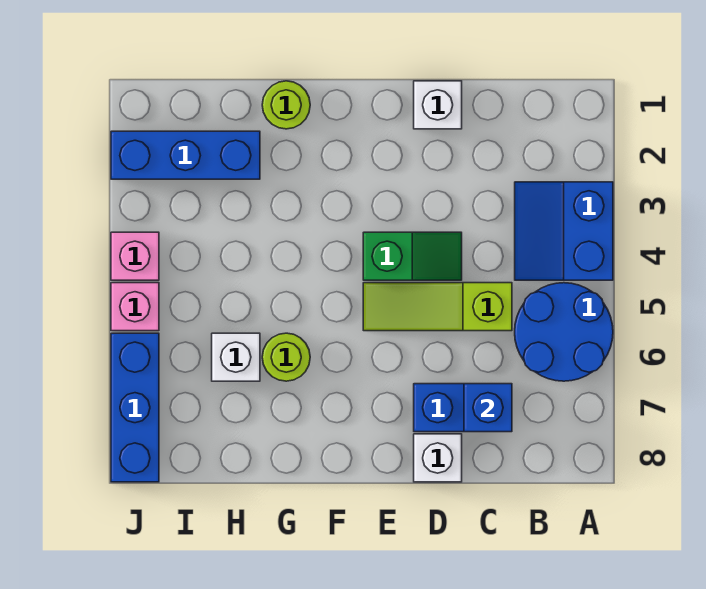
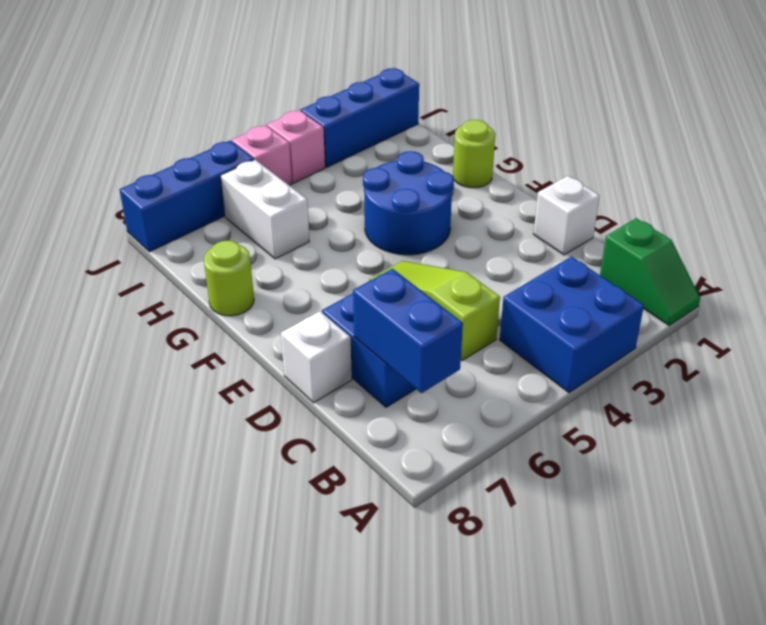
blue 2x2 slope [515,182,613,280] -> blue 2x2 brick [500,257,644,393]
blue 2x2 round brick [515,283,613,381] -> blue 2x2 round brick moved to [363,151,454,255]
blue 1x1 brick [464,384,512,432] -> blue 1x2 brick [353,269,463,393]
green 1x2 slope [363,232,462,280] -> green 1x2 slope moved to [600,218,700,326]
lime 1x1 round brick [262,333,310,381] -> lime 1x1 round brick moved to [204,241,254,316]
blue 1x3 brick [111,131,260,179] -> blue 1x3 brick turned to [301,68,419,167]
white 1x1 brick [212,333,260,381] -> white 1x2 brick [221,160,309,259]

